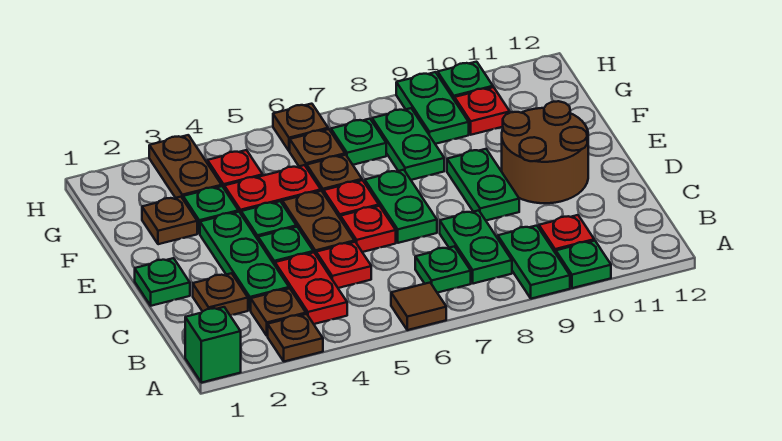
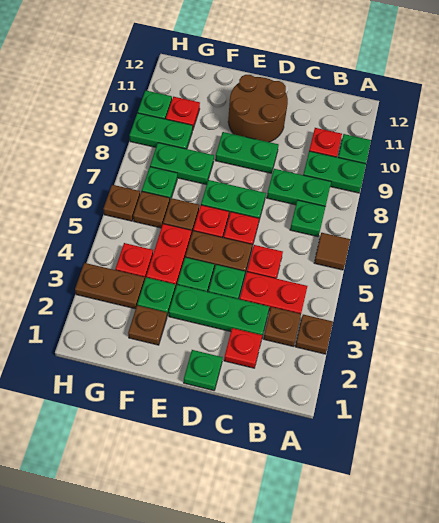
green 1x1 brick [185,307,241,383] -> none
brown 1x1 plate [193,273,248,316] -> red 1x1 plate [224,328,262,368]

